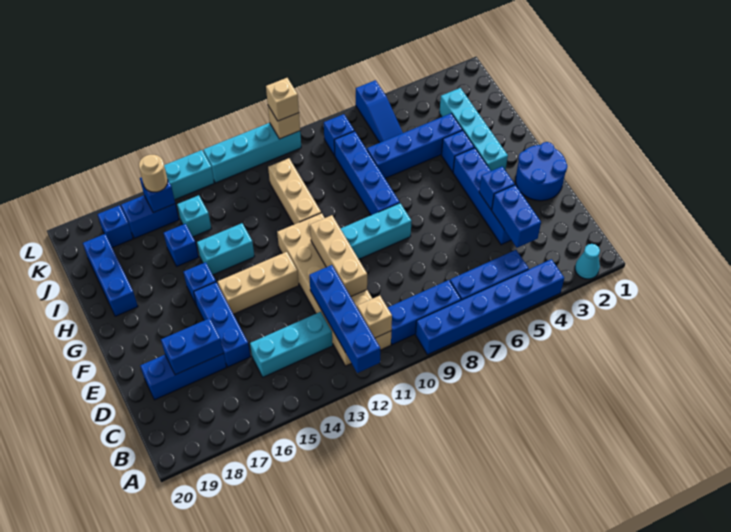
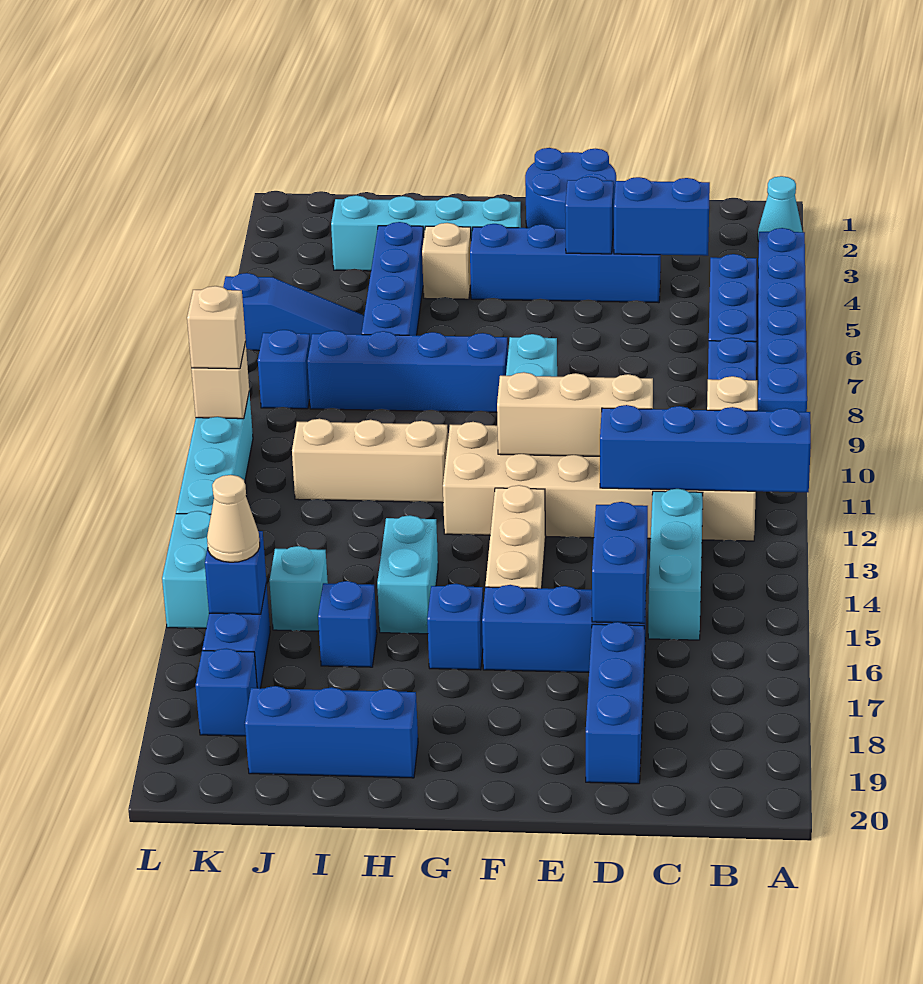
blue 1x2 brick [161,318,223,375] -> blue 1x2 brick moved to [592,502,648,623]
blue 1x1 brick [442,130,474,172] -> tan 1x1 brick [422,223,471,299]
tan 1x1 round brick [139,155,168,192] -> tan 1x1 cone [207,475,260,562]

